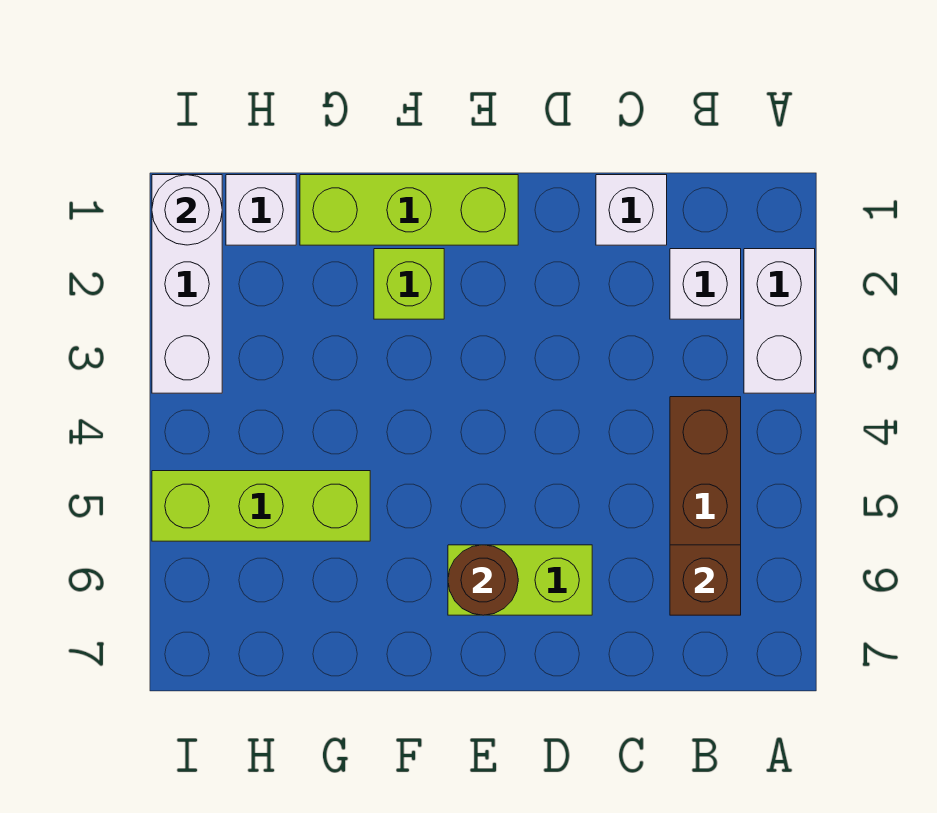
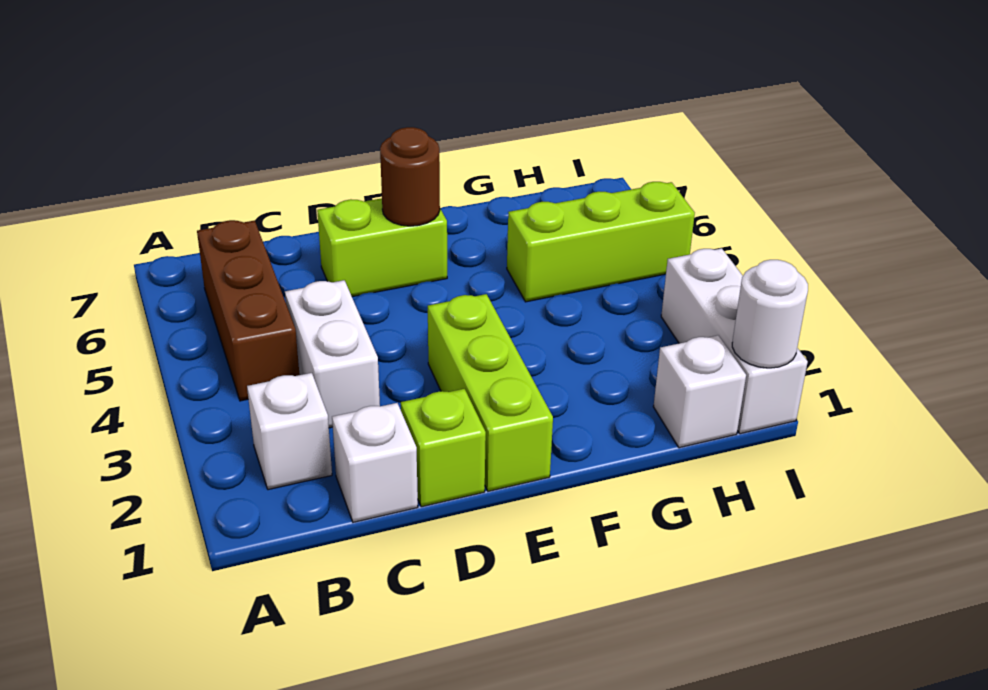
white 1x2 brick [744,249,815,393] -> white 1x2 brick moved to [285,280,380,428]
brown 1x1 brick [670,545,741,615] -> none
lime 1x3 brick [300,175,518,245] -> lime 1x3 brick turned to [428,294,553,491]
lime 1x1 brick [374,249,444,319] -> lime 1x1 brick moved to [401,389,486,507]

